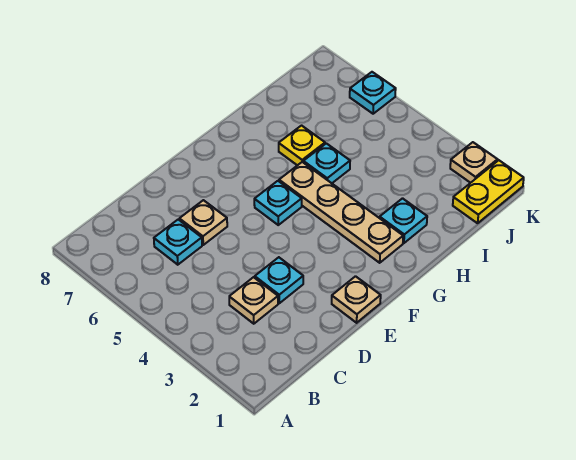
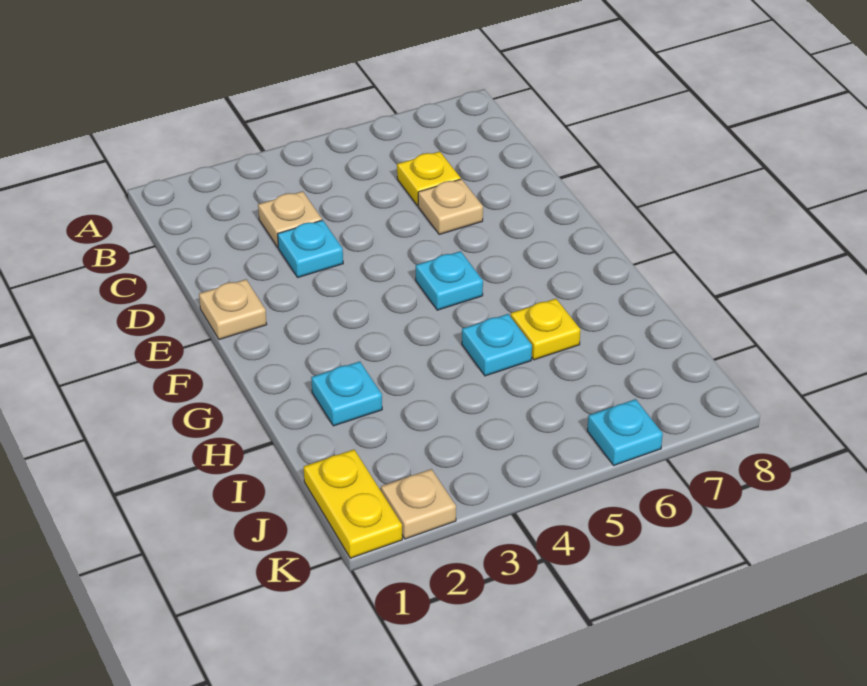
cyan 1x1 plate [154,220,202,265] -> yellow 1x1 plate [397,152,461,206]
tan 1x4 plate [279,162,403,263] -> none

